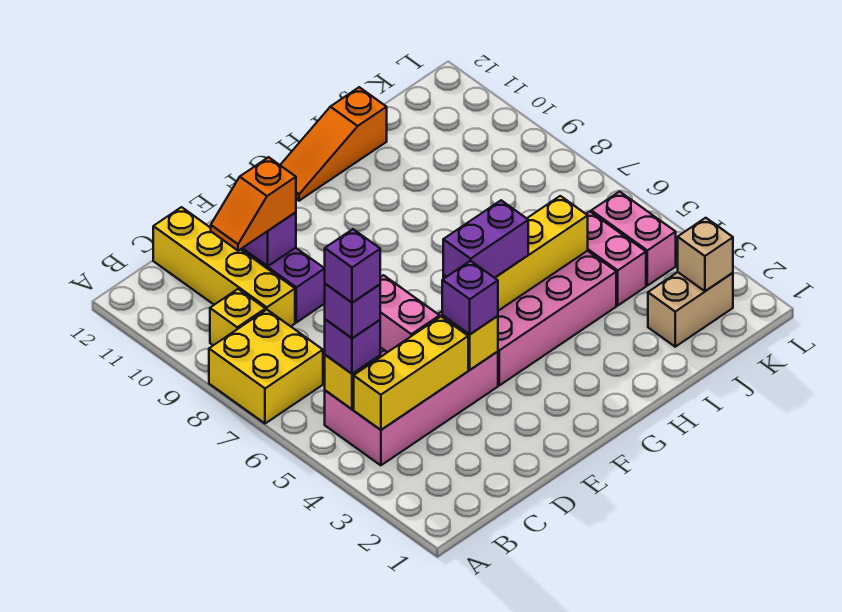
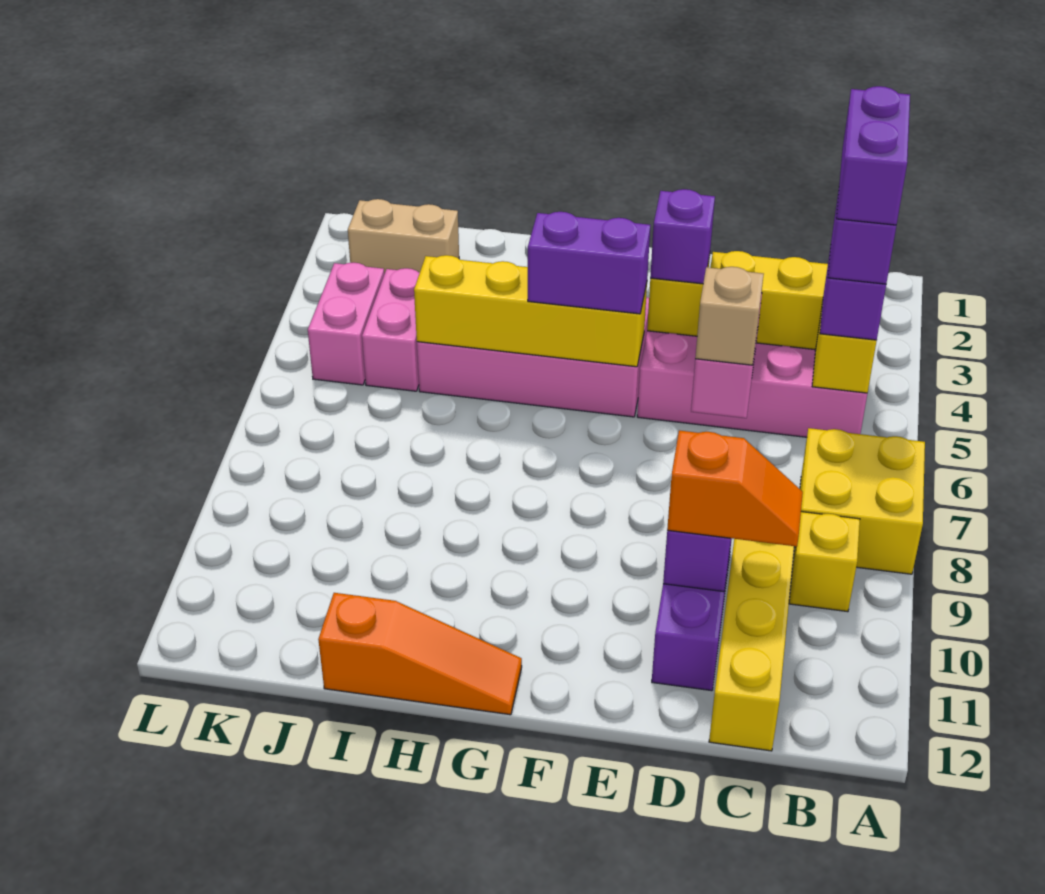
purple 1x1 brick [325,229,380,303] -> purple 1x2 brick [836,86,910,225]
tan 1x1 brick [678,218,733,291] -> tan 1x1 brick moved to [695,267,764,365]

